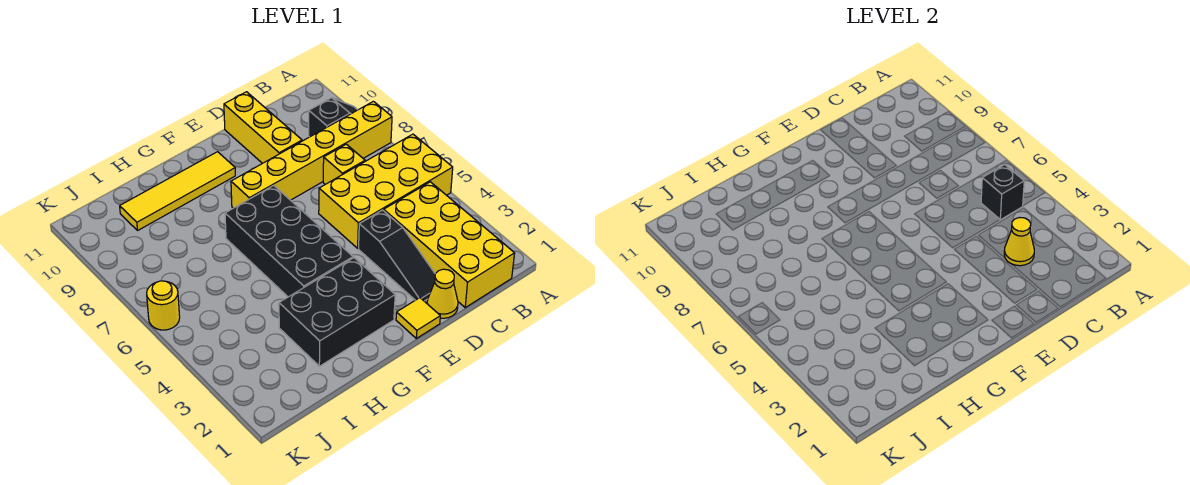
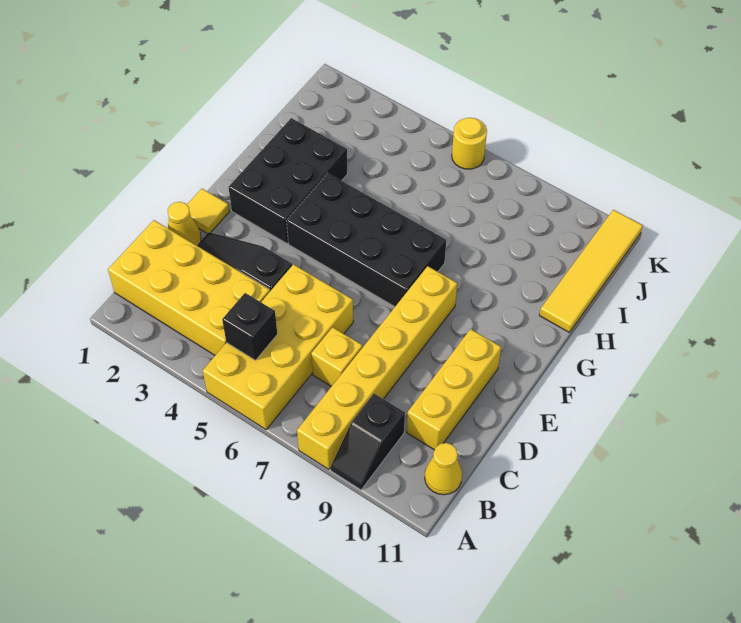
yellow 1x1 cone [1004,218,1034,266] -> yellow 1x1 cone moved to [425,443,462,495]
yellow 1x3 brick [224,92,302,163] -> yellow 1x3 brick turned to [407,329,501,450]
yellow 1x4 tile [120,152,235,230] -> yellow 1x4 tile moved to [539,210,643,333]

